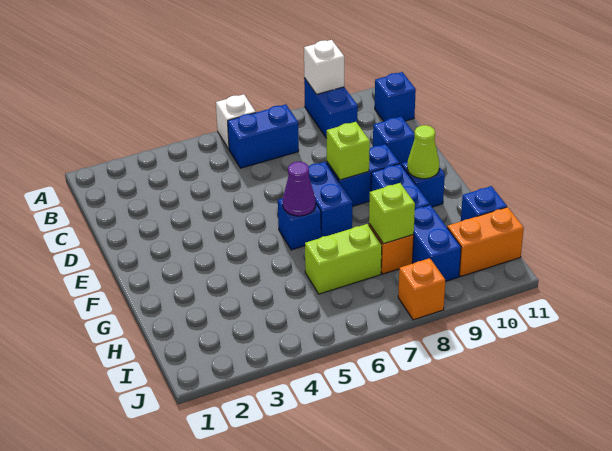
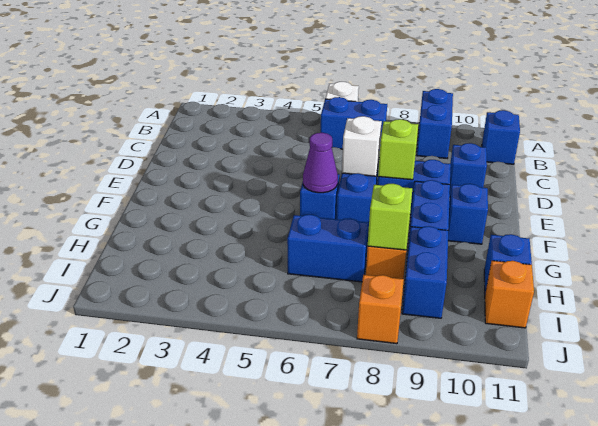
white 1x1 brick [304,40,344,94] -> white 1x1 brick moved to [342,116,382,176]
lime 1x1 cone [407,125,439,179] -> none
lime 1x2 brick [305,224,382,294] -> blue 1x2 brick [287,215,369,282]
orange 1x2 brick [447,207,524,276] -> orange 1x1 brick [485,261,534,328]

